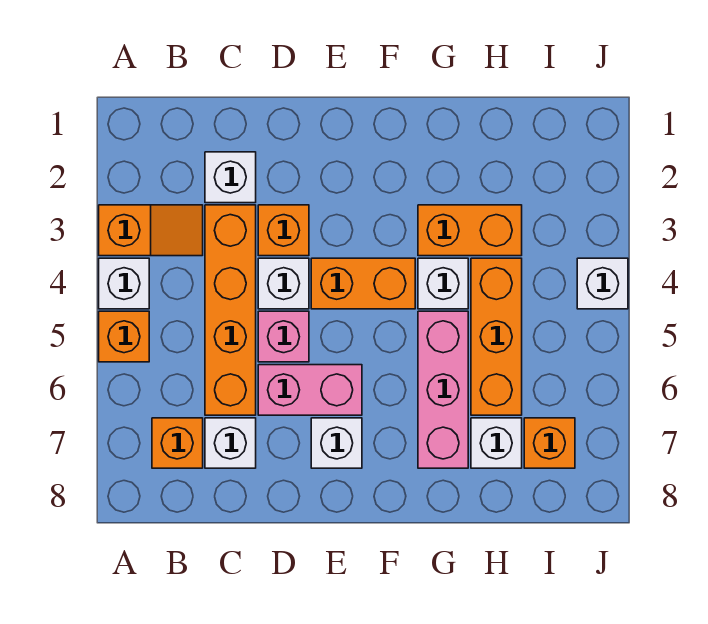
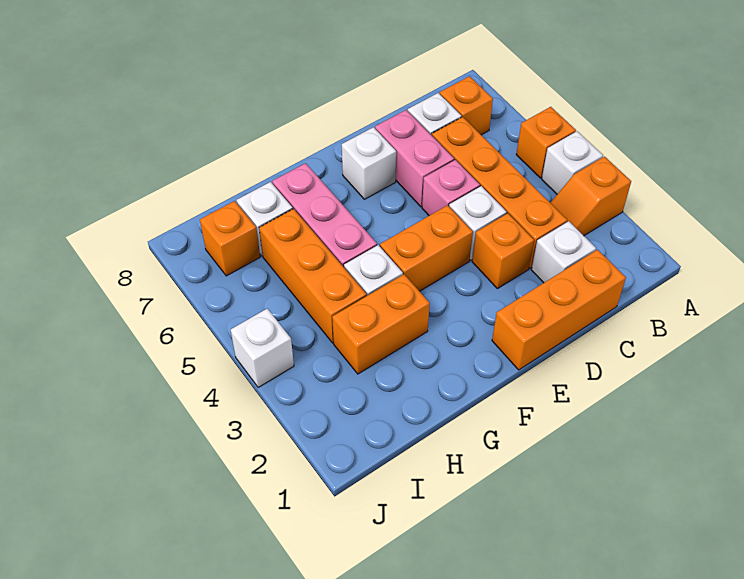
none -> orange 1x3 brick [492,250,626,370]
pink 1x2 brick [258,365,362,415] -> pink 1x2 brick turned to [375,110,454,207]

